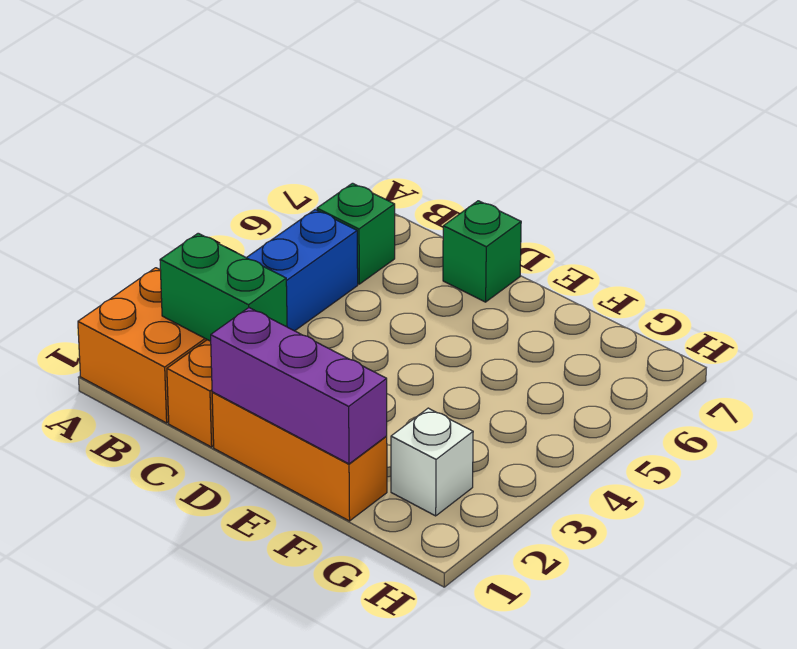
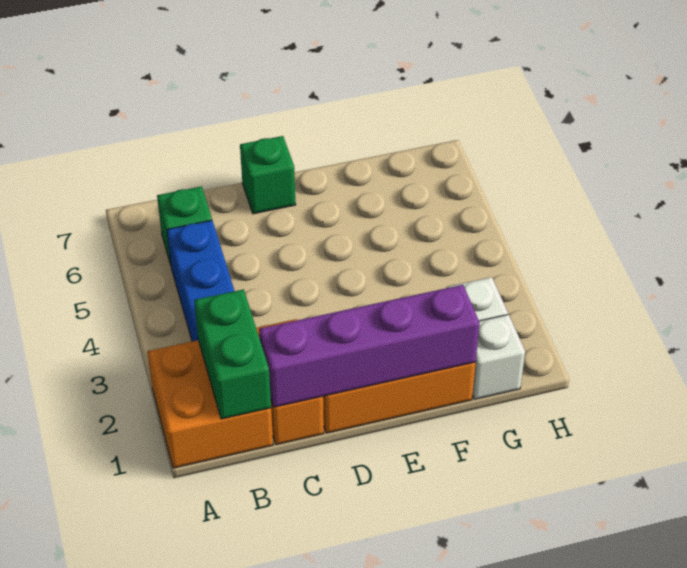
green 1x2 brick [160,233,287,341] -> green 1x2 brick turned to [194,289,271,419]
purple 1x3 brick [211,308,387,464] -> purple 1x4 brick [259,285,479,407]
none -> white 1x1 brick [472,314,525,399]

